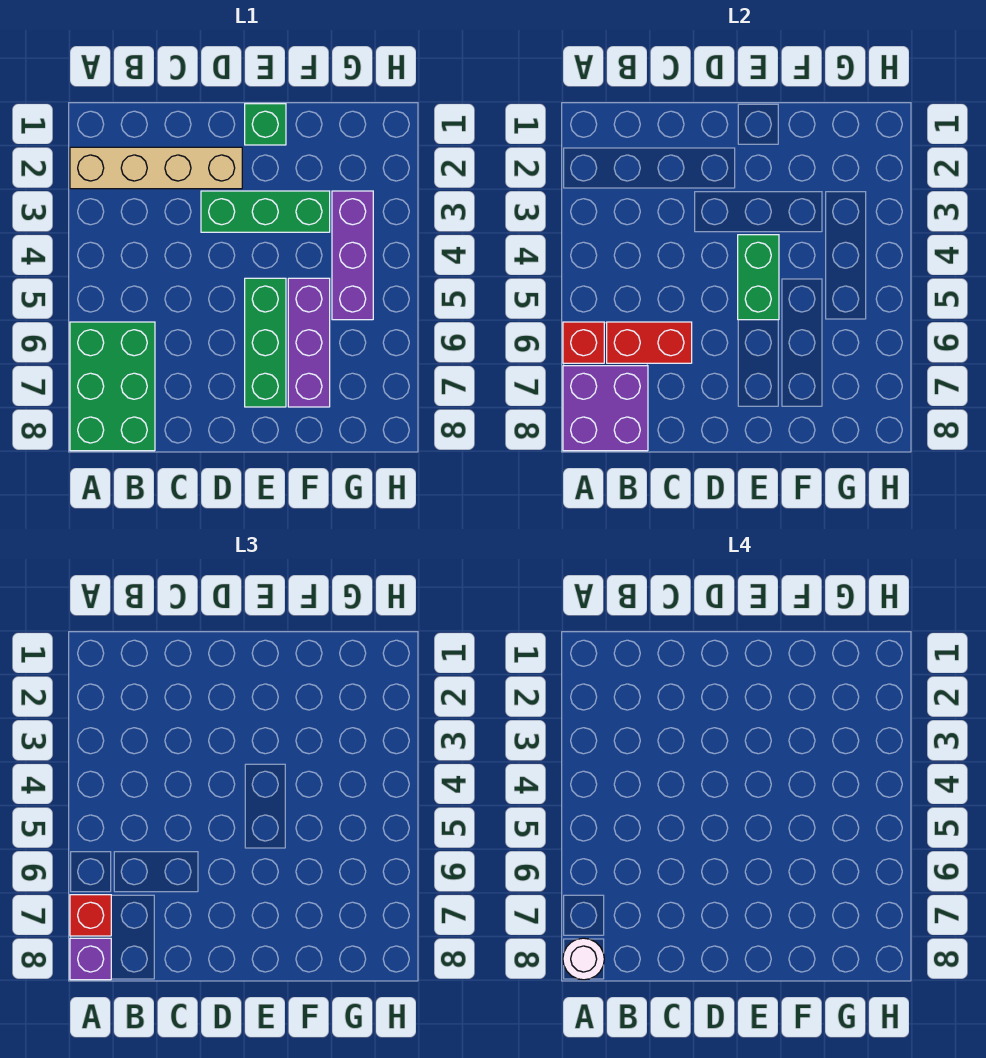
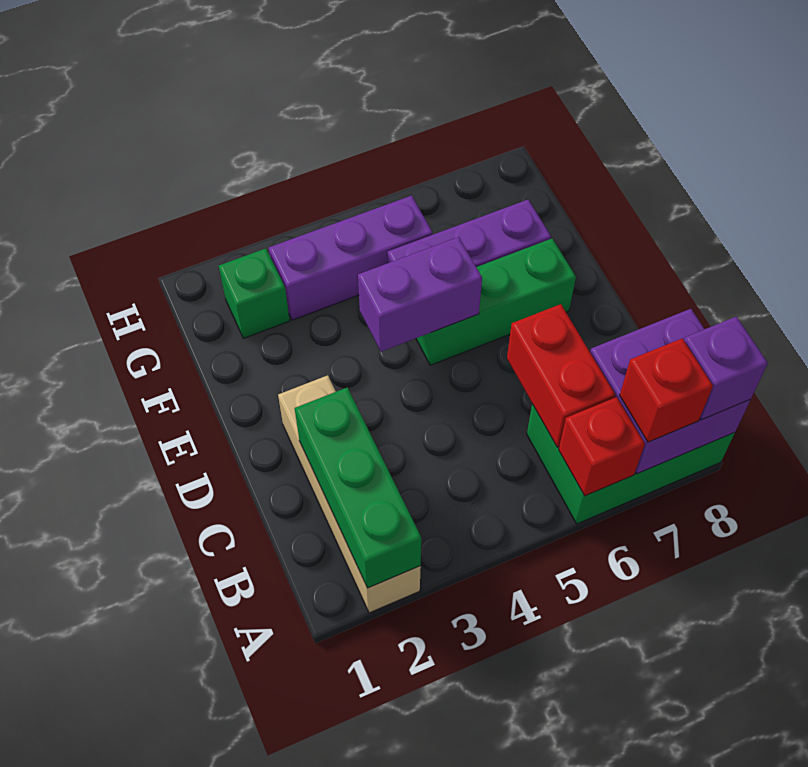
white 1x1 round brick [563,938,604,980] -> none
green 1x3 brick [201,191,330,232] -> green 1x3 brick moved to [295,388,421,588]
green 1x1 brick [245,104,286,145] -> green 1x1 brick moved to [219,249,290,338]
green 1x2 brick [738,235,779,320] -> purple 1x2 brick [358,237,482,352]

